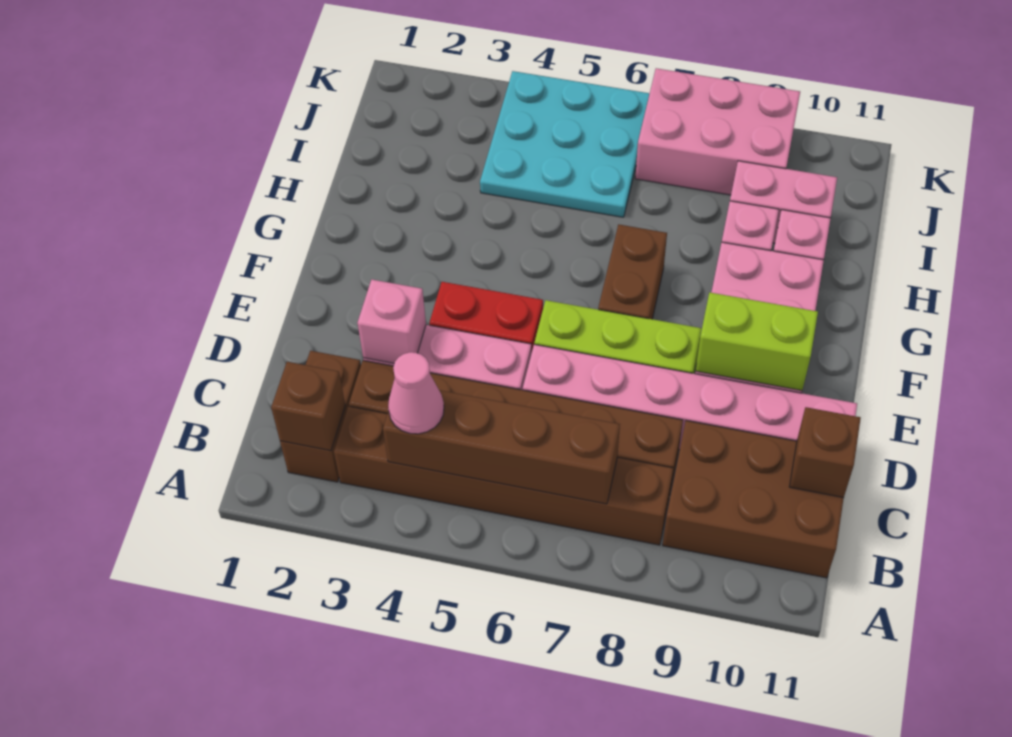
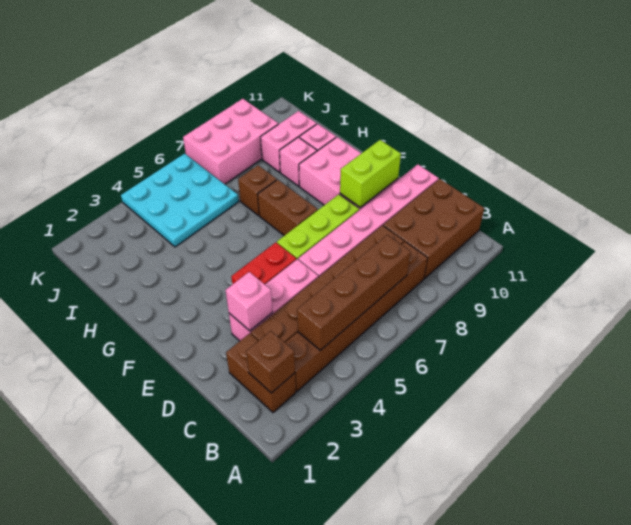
pink 1x1 cone [388,352,444,434] -> none
brown 1x1 brick [789,407,861,498] -> brown 1x1 brick moved to [238,165,277,216]

